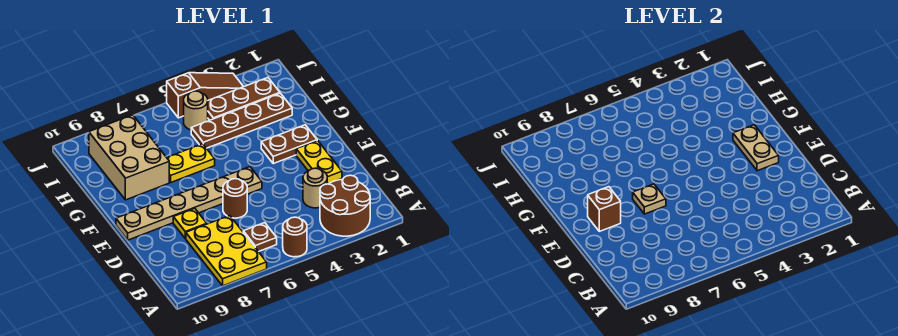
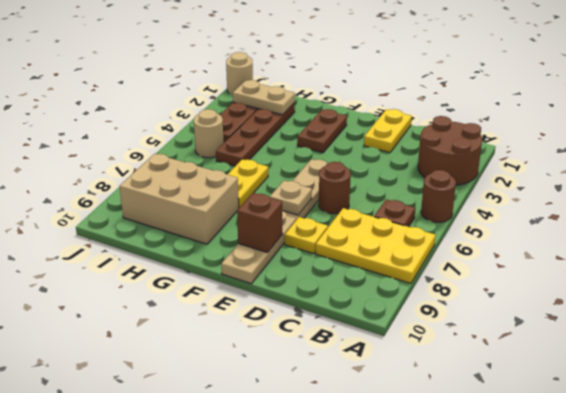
tan 1x1 round brick [303,168,327,208] -> tan 1x1 round brick moved to [226,52,253,95]
yellow 1x2 plate [296,141,342,184] -> yellow 1x2 plate turned to [364,109,412,153]
tan 1x2 plate [733,125,779,171] -> tan 1x2 plate moved to [233,80,295,115]
brown 1x3 slope [167,73,243,118] -> none

